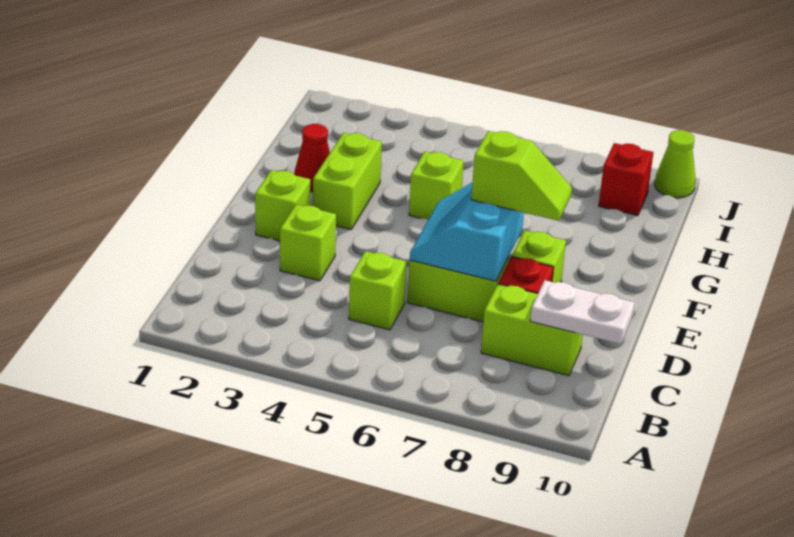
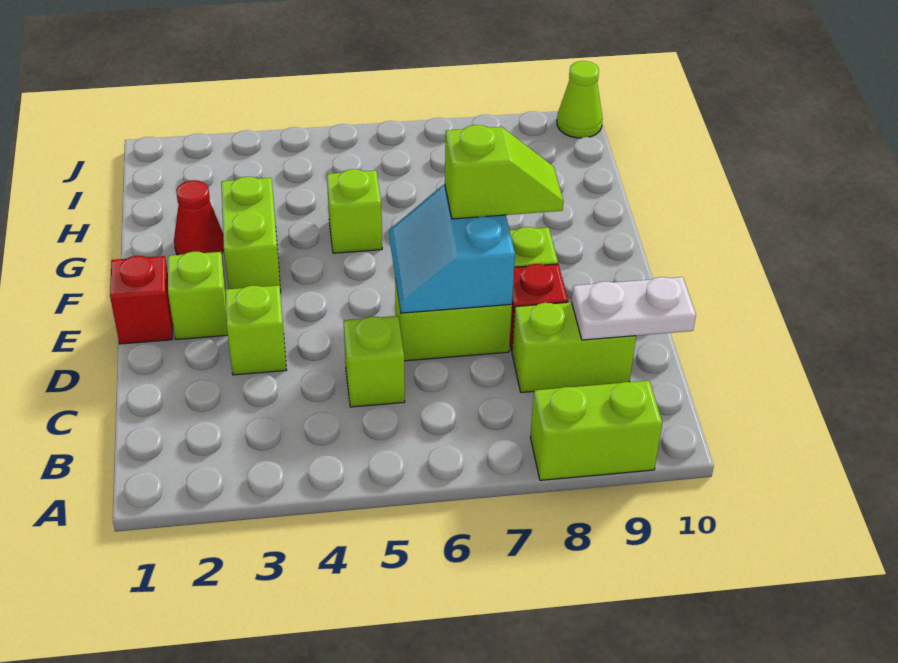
none -> lime 1x2 brick [530,381,662,480]
red 1x1 brick [599,143,654,215] -> red 1x1 brick moved to [110,256,173,344]

